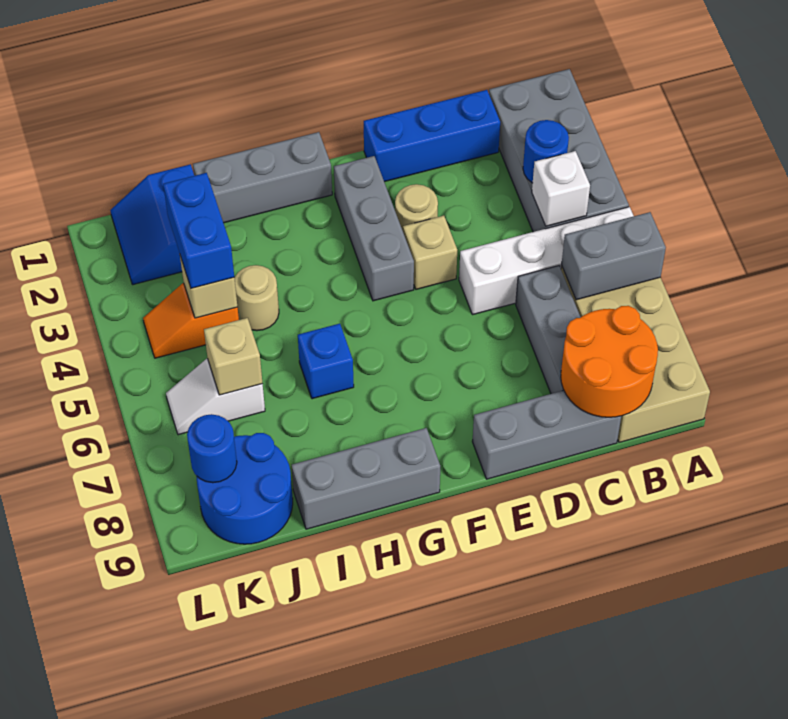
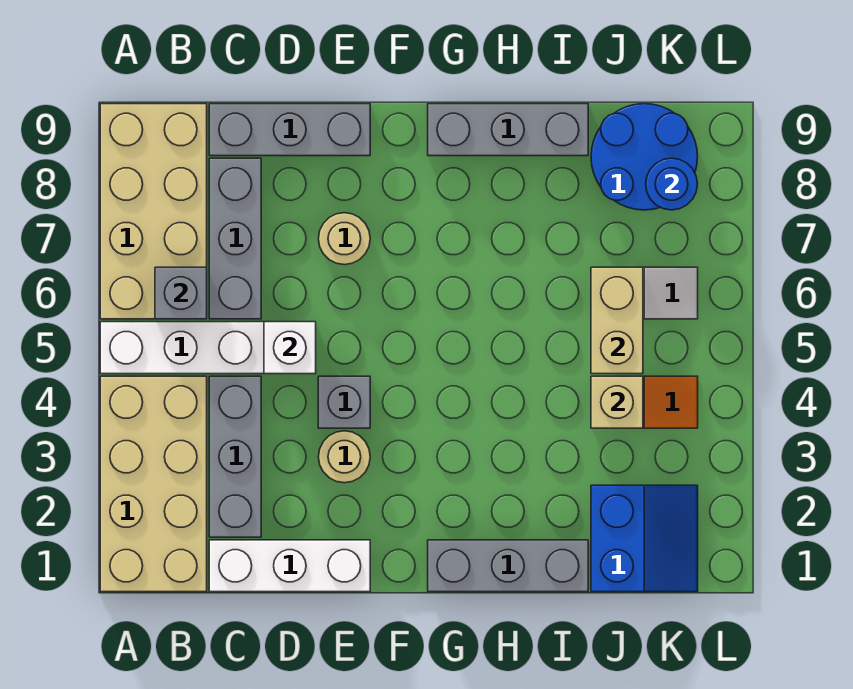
grey 2x4 brick [489,69,629,232] -> tan 2x4 brick [100,376,207,592]
grey 1x2 brick [562,212,666,300] -> grey 1x1 brick [155,267,207,319]
blue 1x1 round brick [523,120,569,183] -> none
white 1x1 brick [532,151,590,226] -> white 1x1 brick moved to [264,322,316,374]
orange 2x2 round brick [561,306,658,417] -> none
blue 1x3 brick [364,90,500,182] -> white 1x3 brick [209,540,370,592]
tan 1x1 brick [403,216,457,289] -> grey 1x1 brick [318,376,370,428]
grey 1x3 brick [334,156,414,301] -> grey 1x3 brick moved to [209,376,261,537]
blue 1x1 brick [298,324,354,399] -> none
tan 1x1 round brick [234,265,279,331] -> tan 1x1 round brick moved to [318,213,370,265]
blue 1x2 brick [163,173,234,288] -> none
tan 1x1 brick [204,318,263,395] -> tan 1x2 brick [591,267,643,374]

